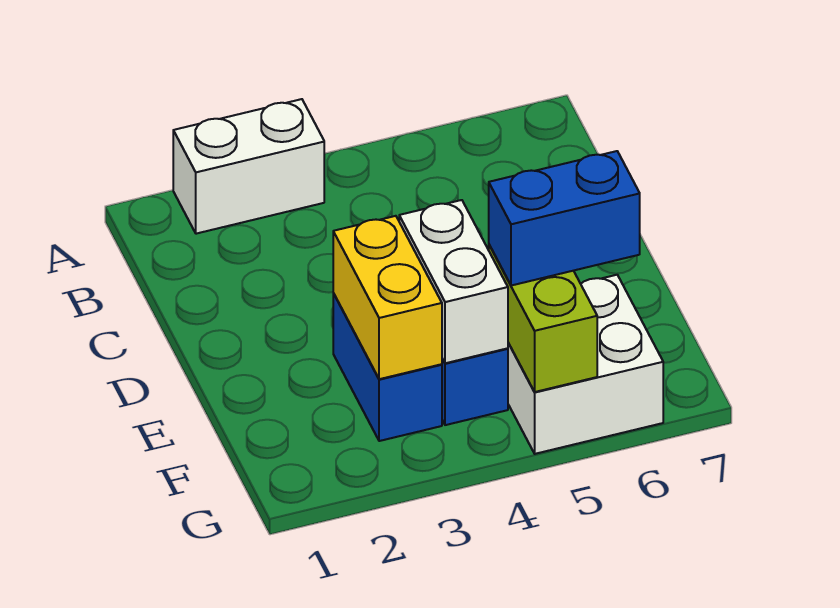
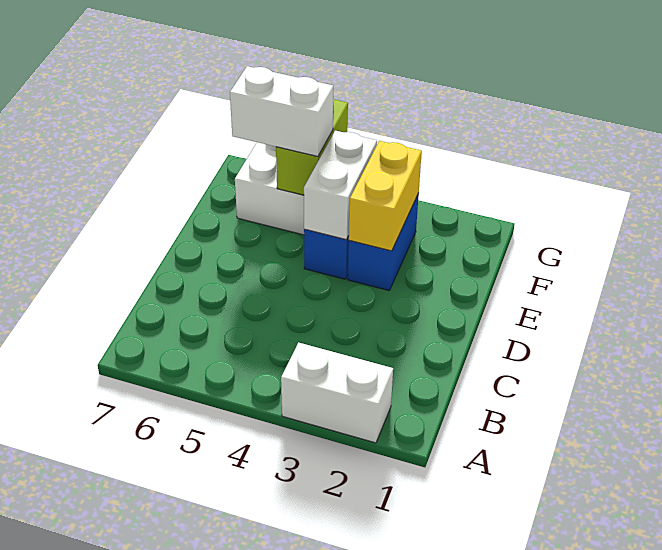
blue 1x2 brick [489,151,640,286] -> white 1x2 brick [230,66,333,156]

